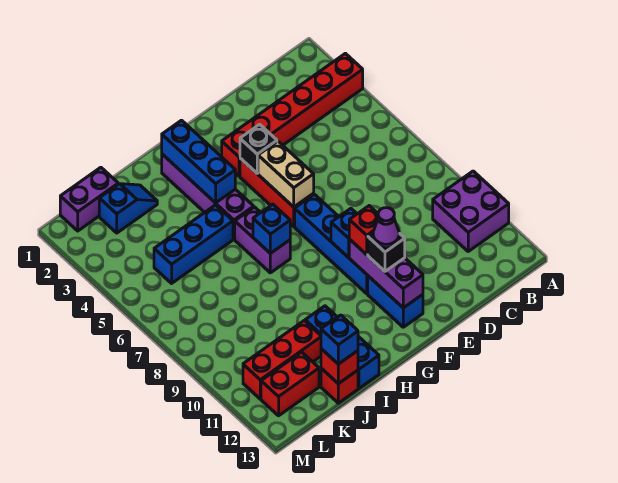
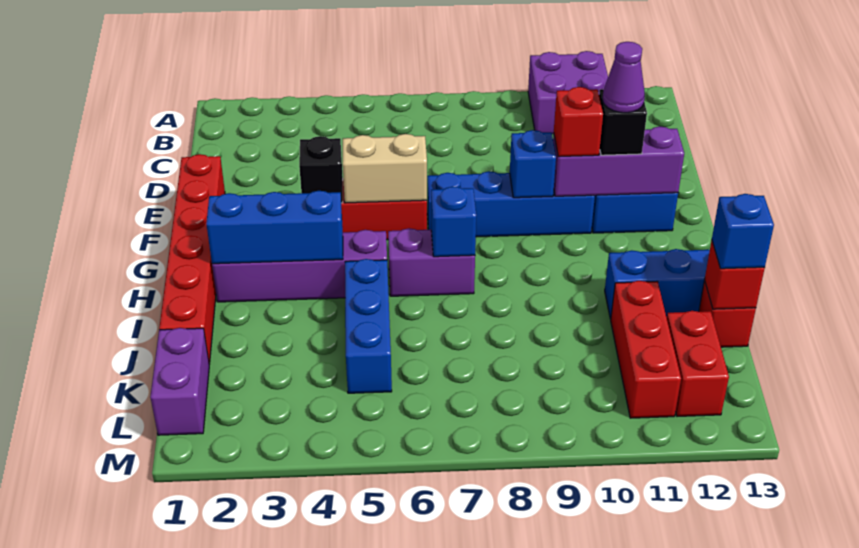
red 1x6 brick [222,53,363,176] -> red 1x6 brick moved to [159,154,225,364]
blue 1x2 slope [99,184,157,233] -> none

